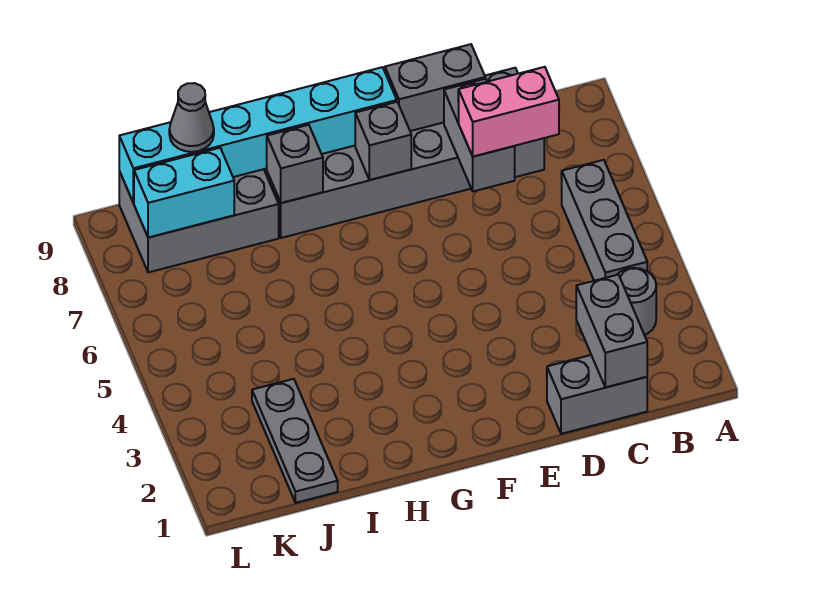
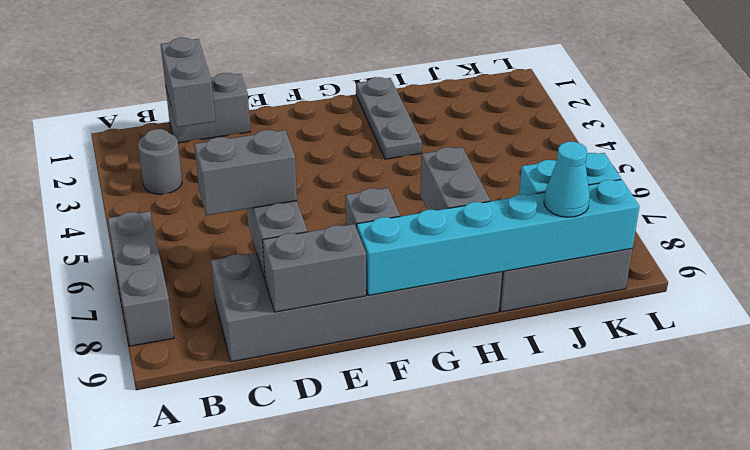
grey 1x3 brick [562,160,647,281] -> grey 1x3 brick moved to [107,211,174,346]
pink 1x2 brick [458,67,559,157] -> grey 1x2 brick [194,130,297,215]
grey 1x1 brick [267,125,323,203] -> grey 1x2 brick [420,147,490,210]
grey 1x3 plate [252,379,338,503] -> grey 1x3 plate moved to [356,77,422,159]
grey 1x1 cone [169,83,214,152] -> cyan 1x1 cone [544,142,590,217]

